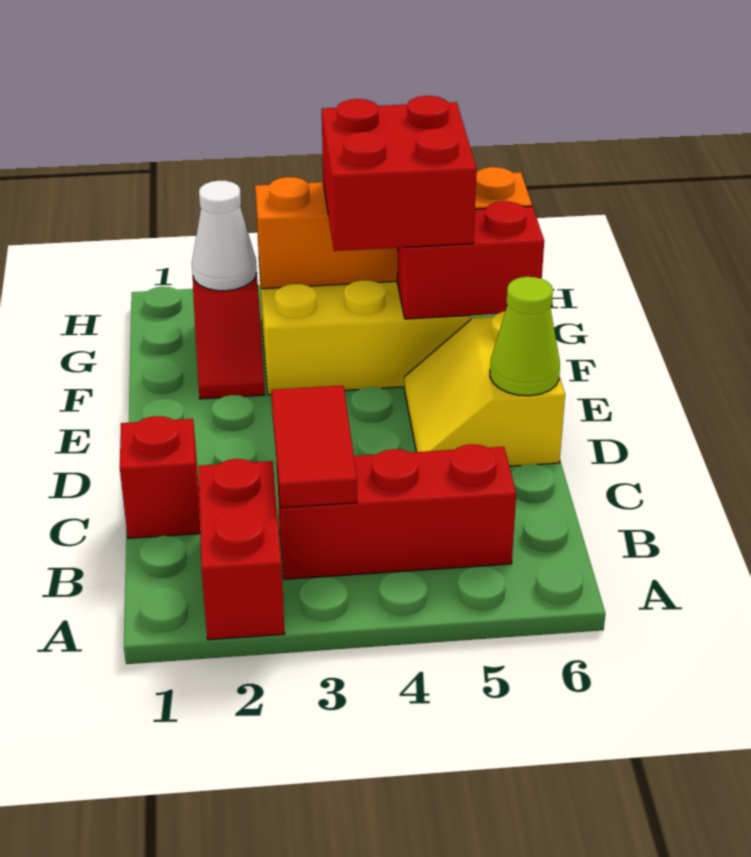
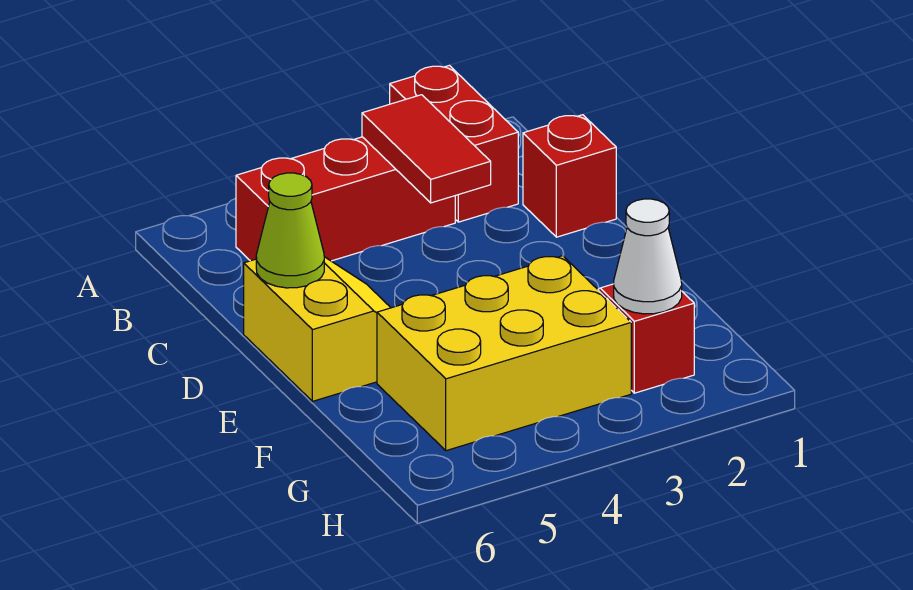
red 2x2 brick [322,96,477,251] -> none
red 1x2 brick [397,201,544,319] -> none
orange 1x4 brick [255,167,532,289] -> none

